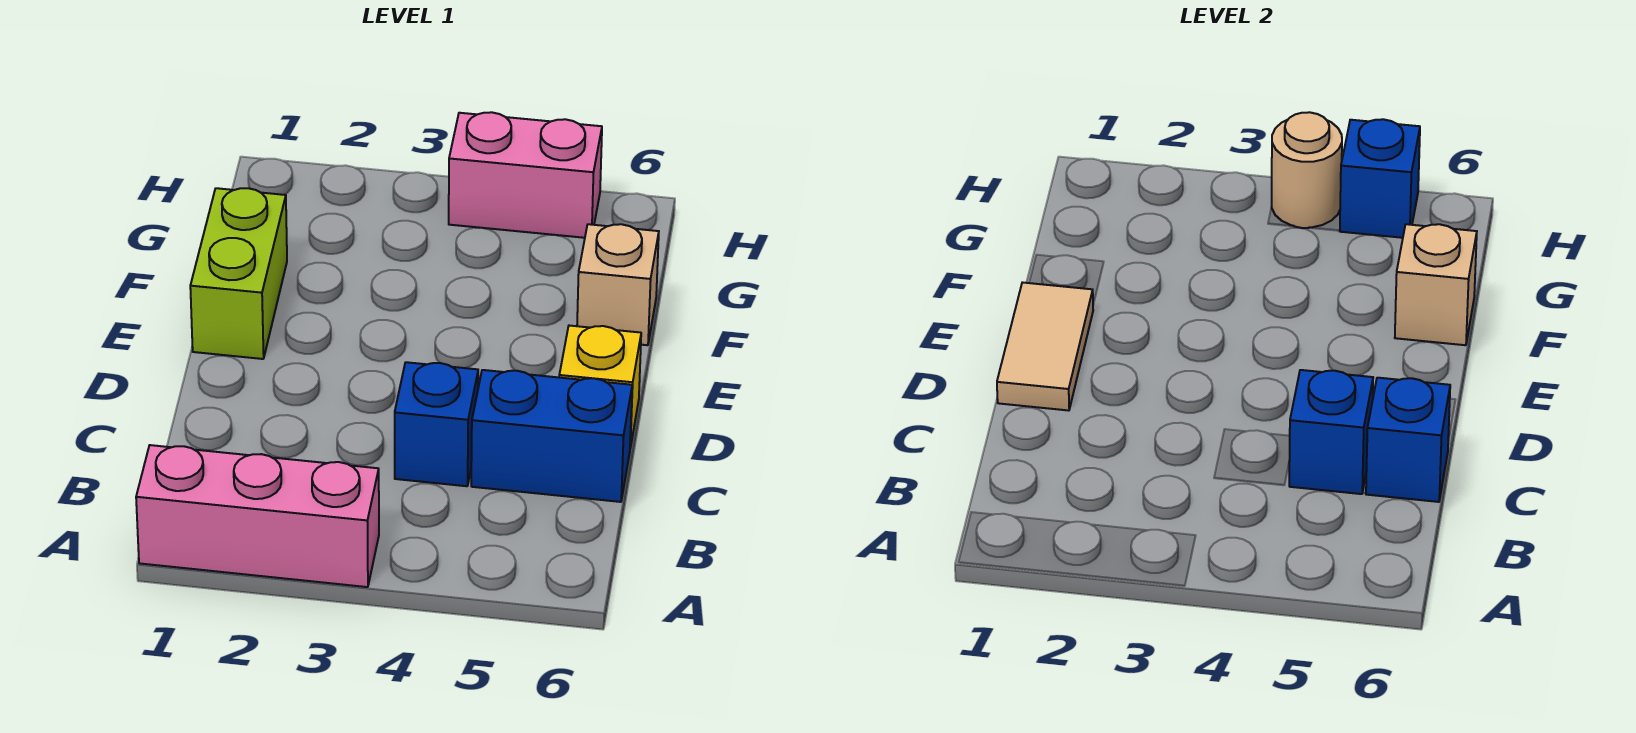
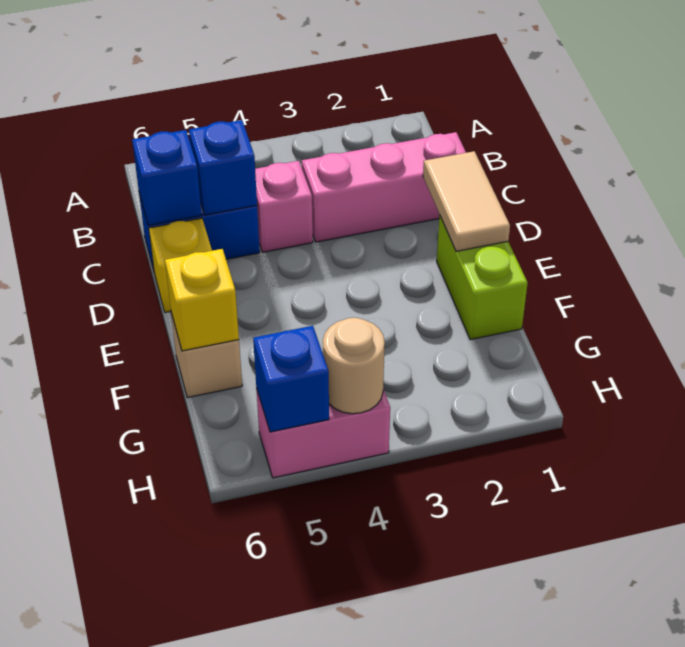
pink 1x3 brick [136,445,379,587] -> pink 1x3 brick moved to [302,132,466,242]
blue 1x1 brick [395,362,478,486] -> pink 1x1 brick [255,161,313,252]
tan 1x1 brick [1395,224,1477,345] -> yellow 1x1 brick [165,249,239,351]

